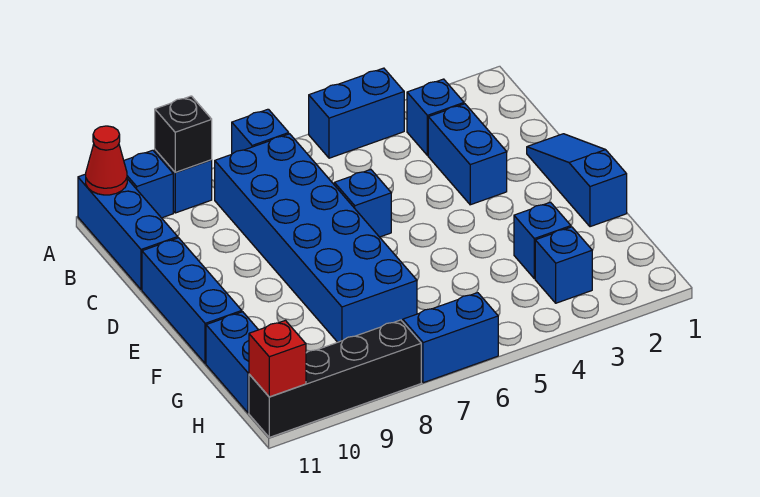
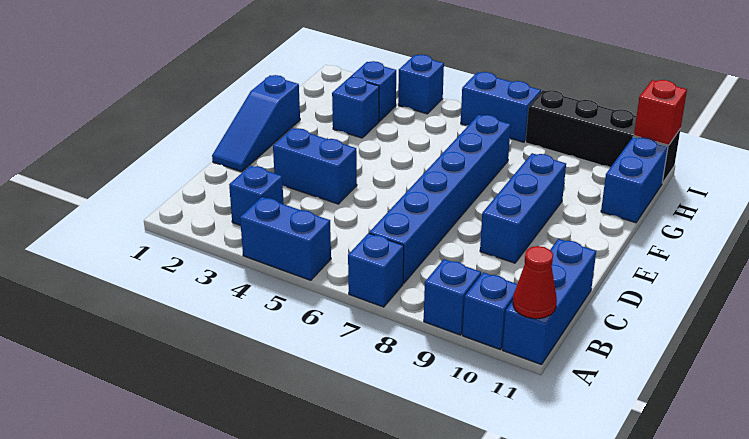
black 1x1 brick [155,96,212,172] -> none
blue 2x6 brick [215,134,417,342] -> blue 1x6 brick [369,115,511,283]
blue 1x2 brick [428,104,507,205] -> blue 1x2 brick turned to [273,128,357,204]
blue 1x1 brick [334,170,391,237] -> blue 1x1 brick moved to [398,55,444,114]
blue 1x3 brick [142,238,242,364] -> blue 1x3 brick moved to [480,153,566,263]

